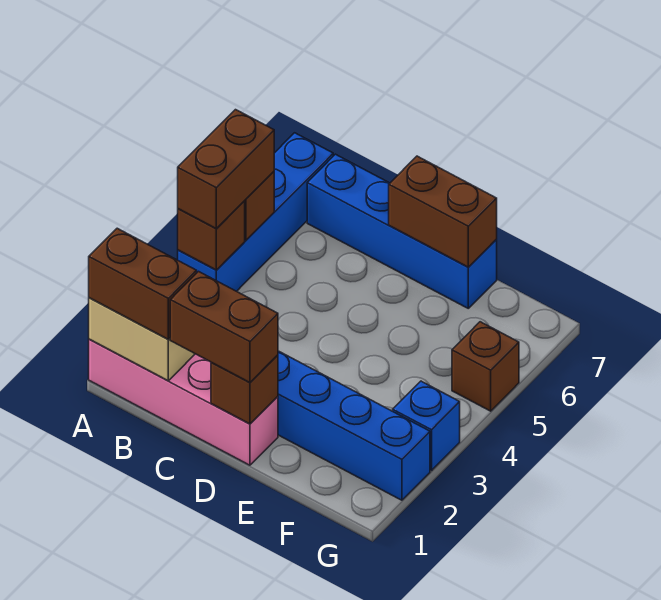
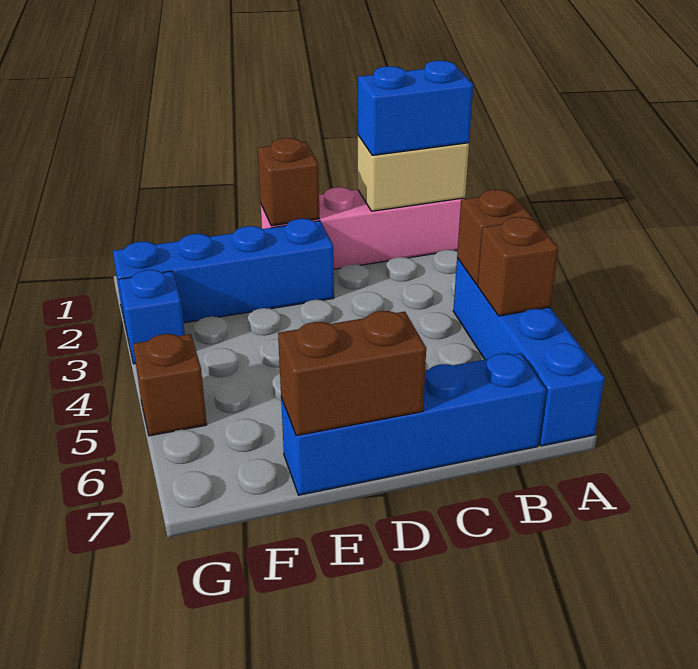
brown 1x2 brick [89,228,197,339] -> blue 1x2 brick [358,61,473,155]
brown 1x2 brick [178,110,274,228] -> none
brown 1x2 brick [170,271,278,382] -> none

